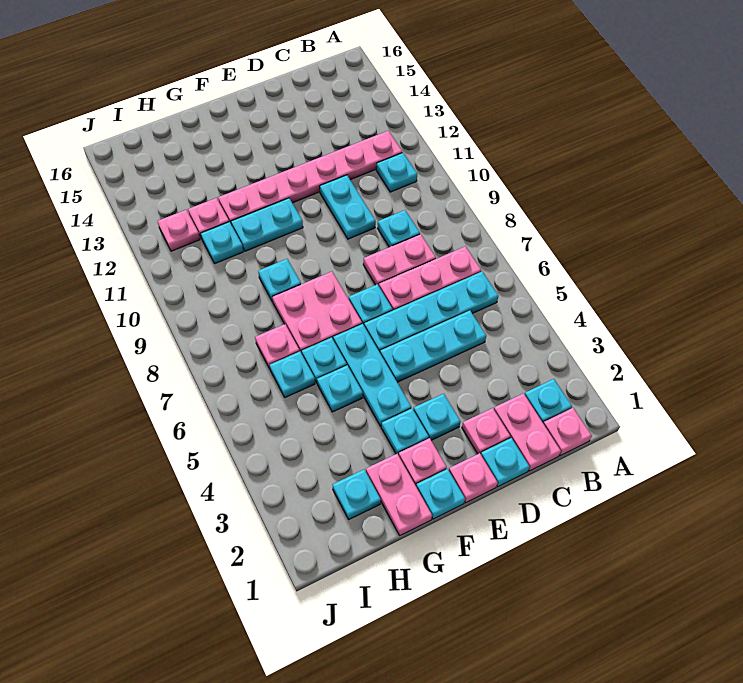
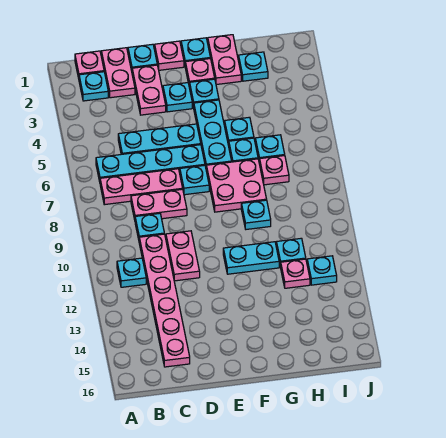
pink 1x6 plate [218,131,402,225] -> pink 1x6 plate turned to [139,234,190,367]
pink 1x1 plate [462,408,510,454] -> pink 1x2 plate [132,65,166,115]
cyan 1x2 plate [320,175,376,239] -> pink 1x2 plate [166,231,200,281]
pink 1x1 plate [158,210,200,251] -> cyan 1x1 plate [307,256,337,285]

